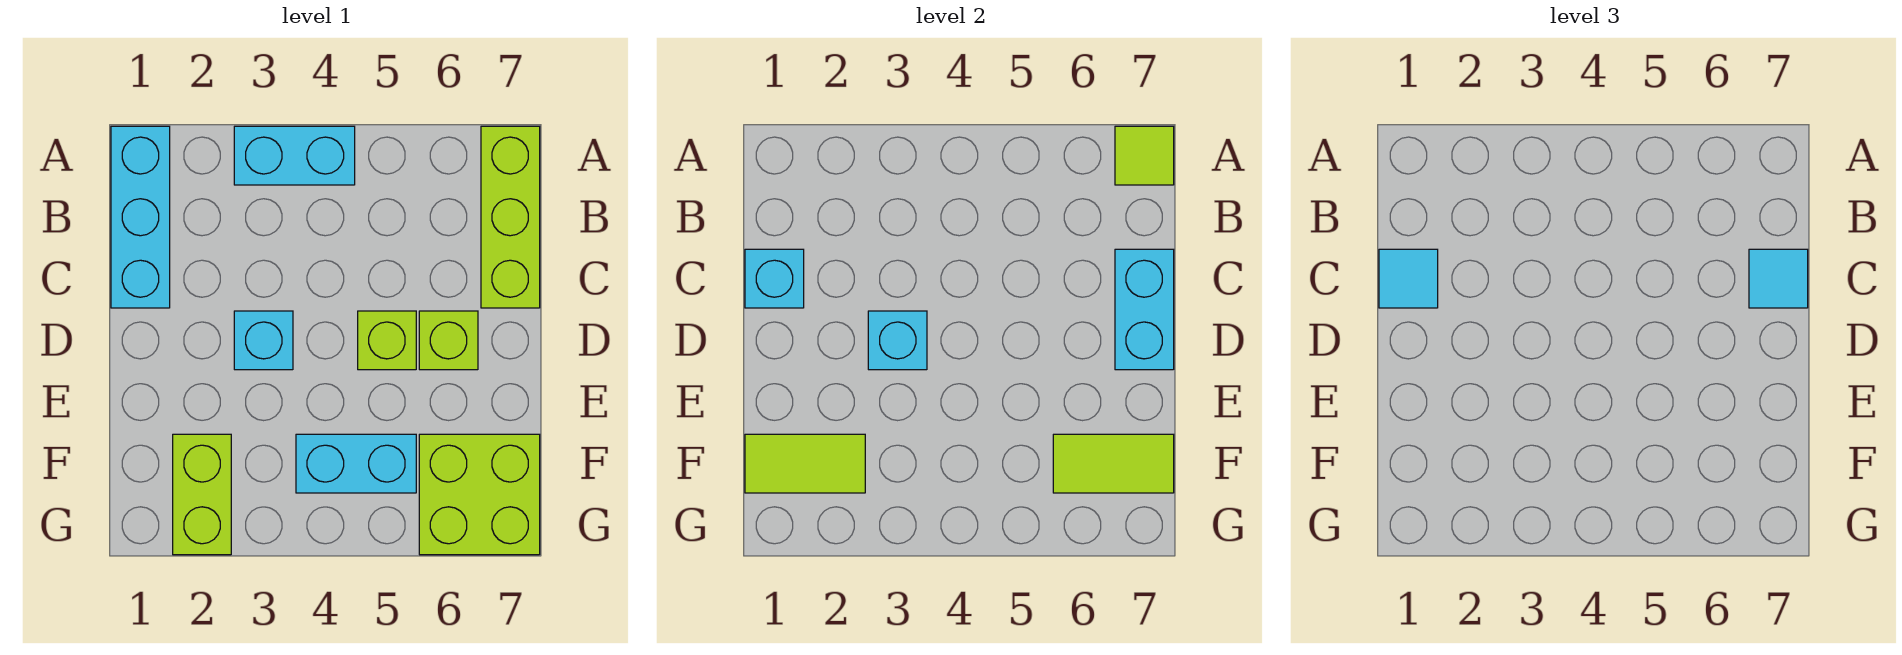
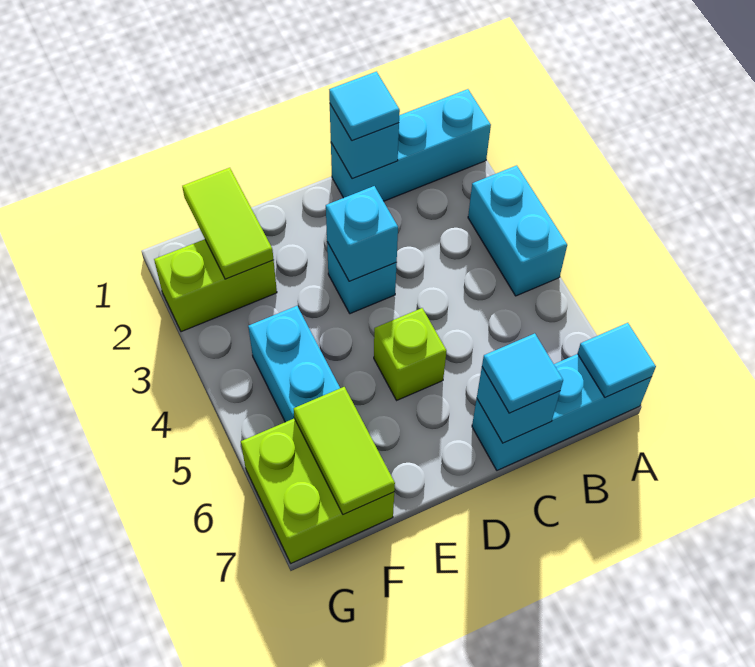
lime 1x3 brick [481,126,540,308] -> cyan 1x3 brick [472,354,652,470]
lime 1x1 tile [1115,126,1174,185] -> cyan 1x1 tile [578,323,656,397]
cyan 1x2 brick [1115,249,1174,370] -> cyan 1x1 brick [477,367,560,443]
lime 1x1 brick [419,311,478,370] -> none

